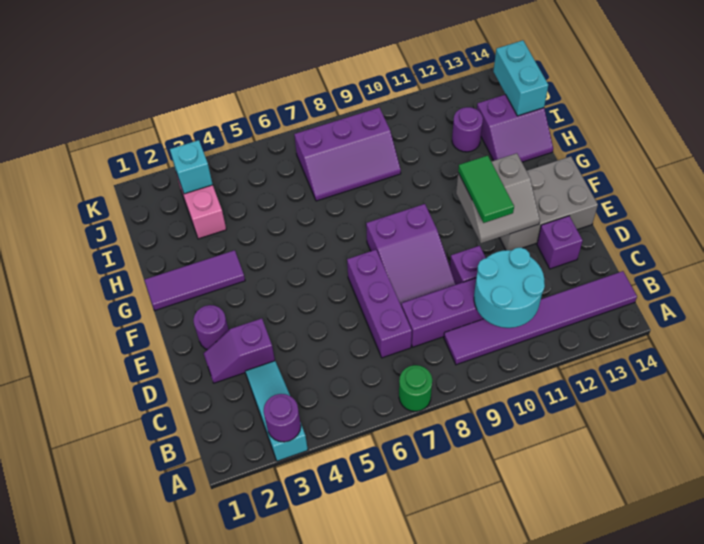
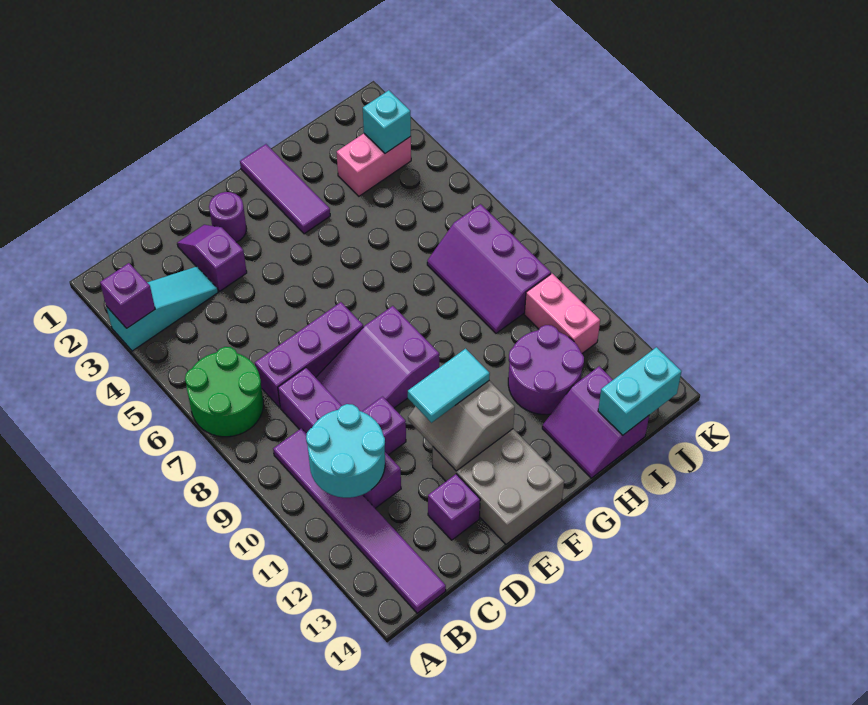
purple 1x1 round brick [264,394,301,442] -> purple 1x1 brick [100,263,155,328]
green 1x1 round brick [399,365,432,411] -> green 2x2 round brick [185,347,263,437]
green 1x2 tile [458,156,514,223] -> cyan 1x2 tile [408,349,490,423]
purple 1x1 round brick [452,107,483,152] -> purple 2x2 round brick [508,325,584,415]
none -> pink 1x2 brick [524,274,600,353]

